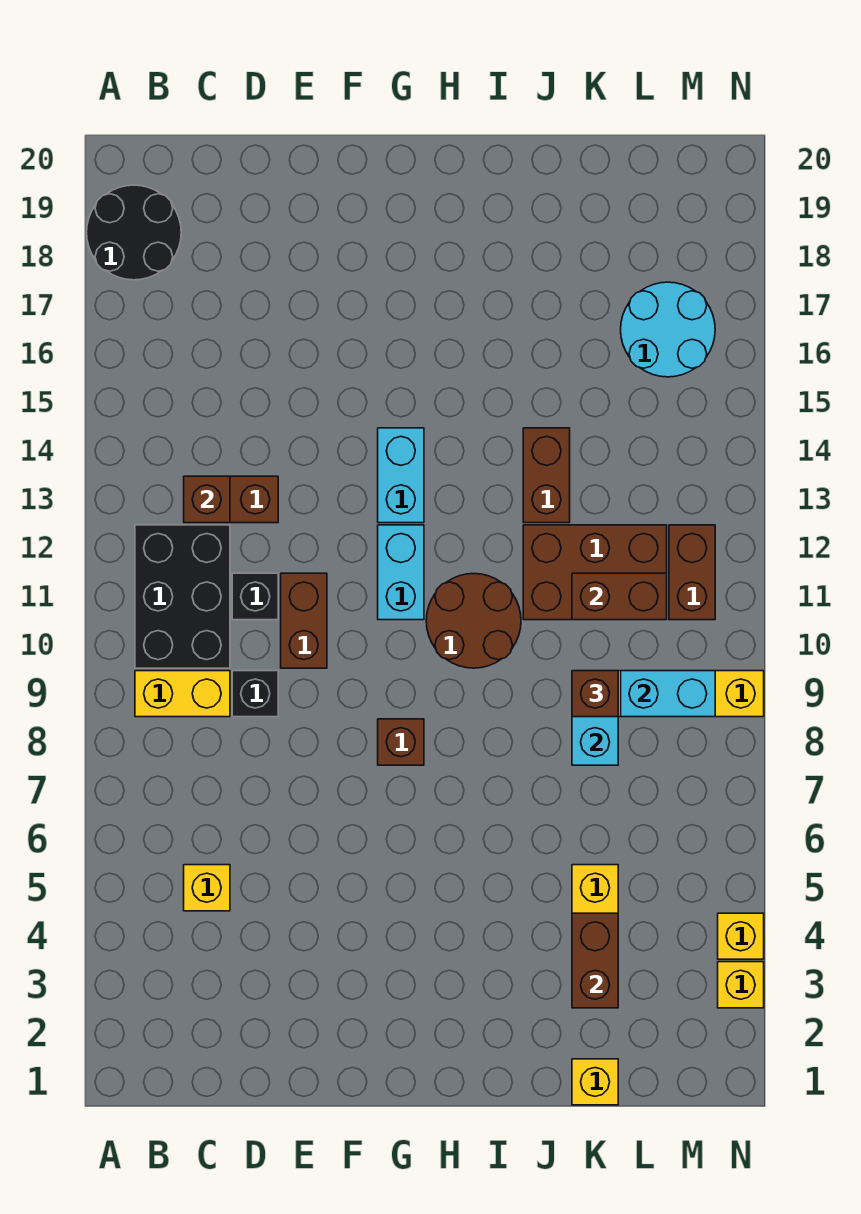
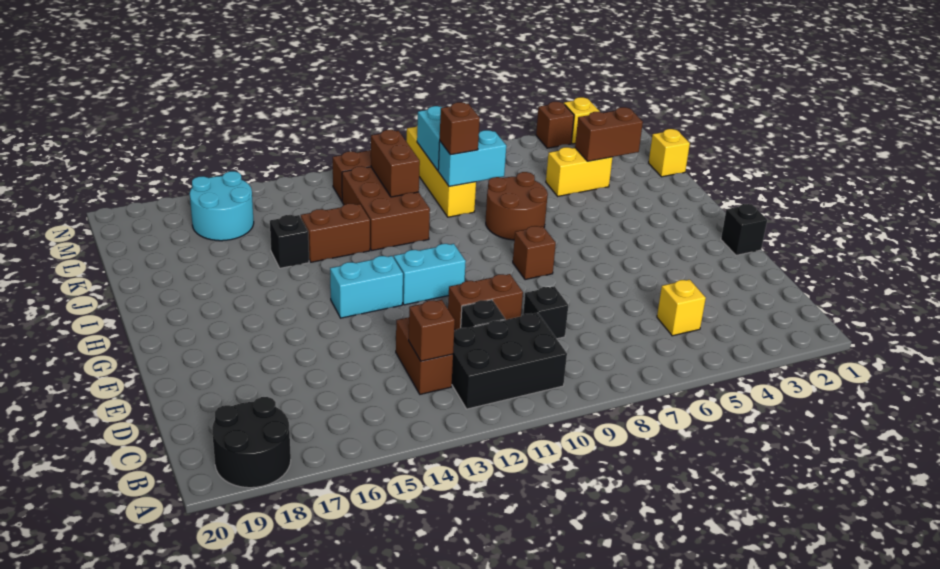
yellow 1x2 brick [135,671,230,717] -> none
none -> black 1x1 brick [721,204,767,255]
brown 2x2 round brick [426,574,521,668] -> brown 2x2 round brick moved to [486,172,548,240]
none -> black 1x1 brick [270,215,309,268]
yellow 1x1 brick [718,913,764,959] -> brown 1x1 brick [536,102,574,148]

